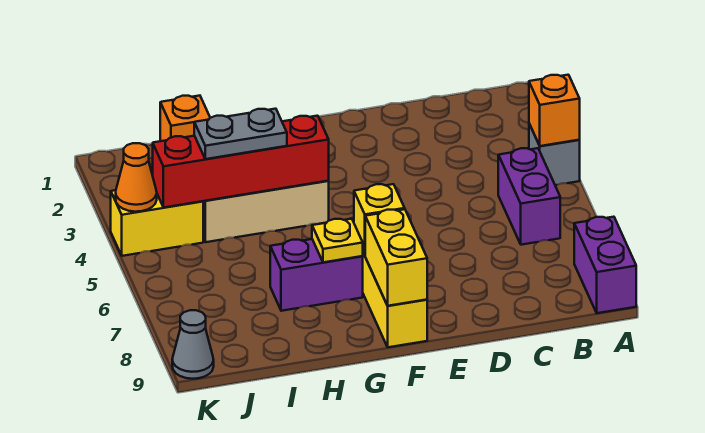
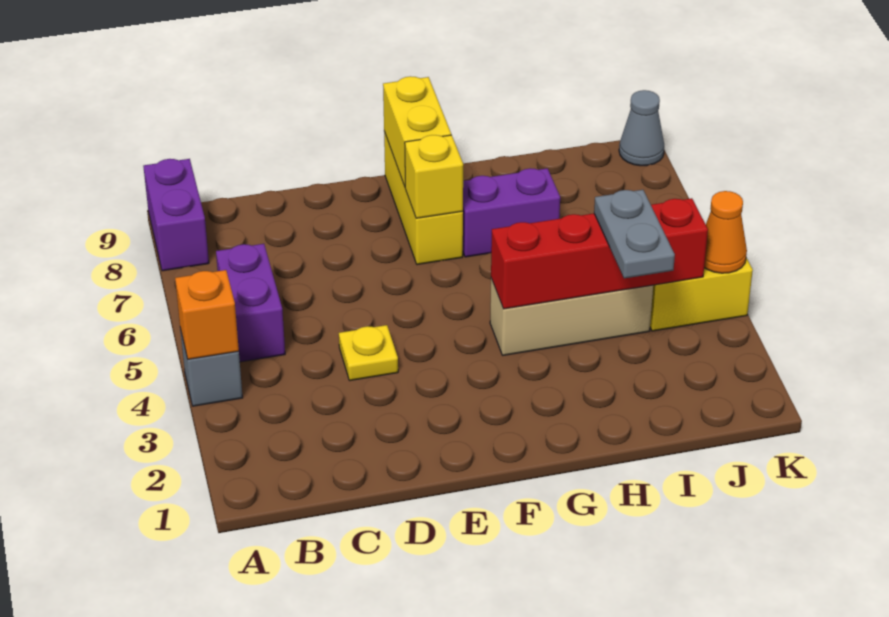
yellow 1x1 plate [312,219,363,262] -> yellow 1x1 plate moved to [339,325,398,381]
grey 1x2 plate [194,109,287,159] -> grey 1x2 plate turned to [594,190,675,278]
orange 1x1 brick [160,96,210,141] -> none

